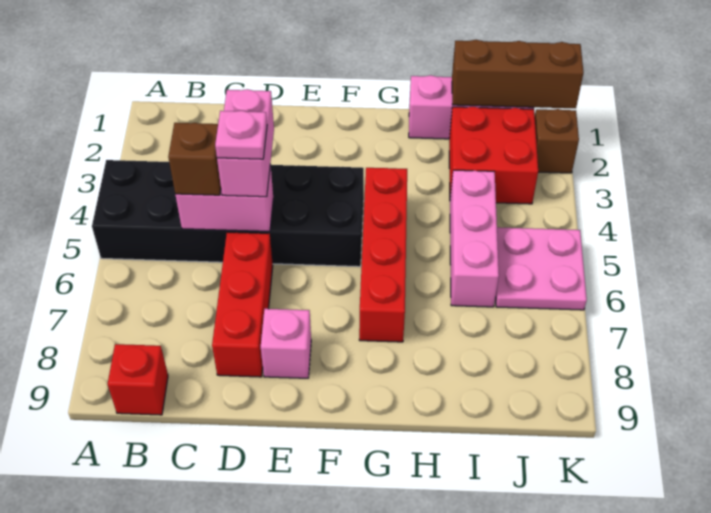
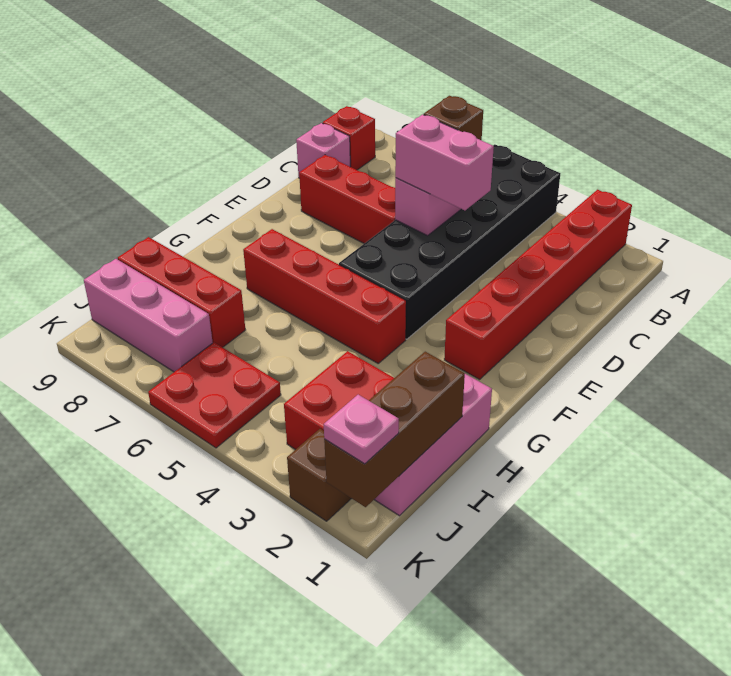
none -> red 1x6 brick [444,190,632,379]
pink 1x1 plate [215,111,267,159] -> pink 1x1 plate moved to [324,395,399,464]
pink 1x1 brick [261,309,311,378] -> pink 1x1 brick moved to [296,123,350,178]
pink 1x3 brick [450,170,499,307] -> pink 1x3 brick moved to [84,259,213,372]
none -> red 1x3 brick [118,237,245,347]
pink 2x2 plate [496,227,587,310] -> red 2x2 plate [148,343,281,448]

